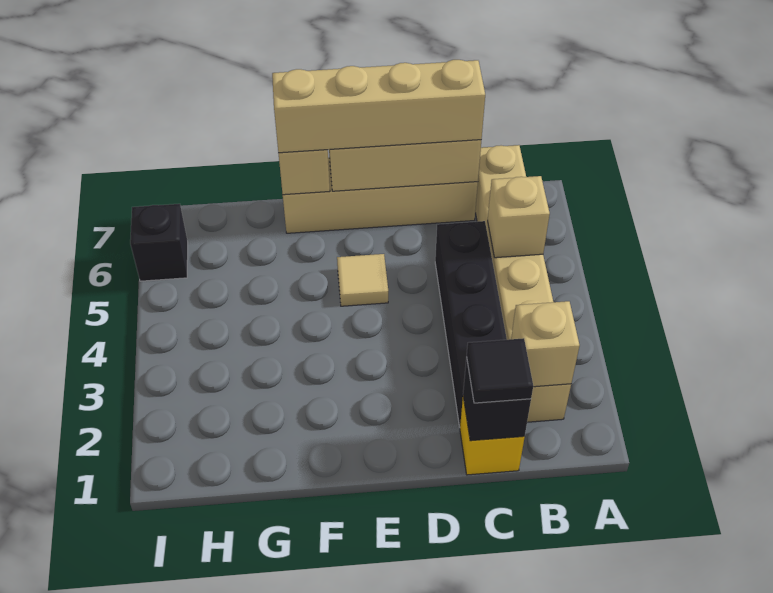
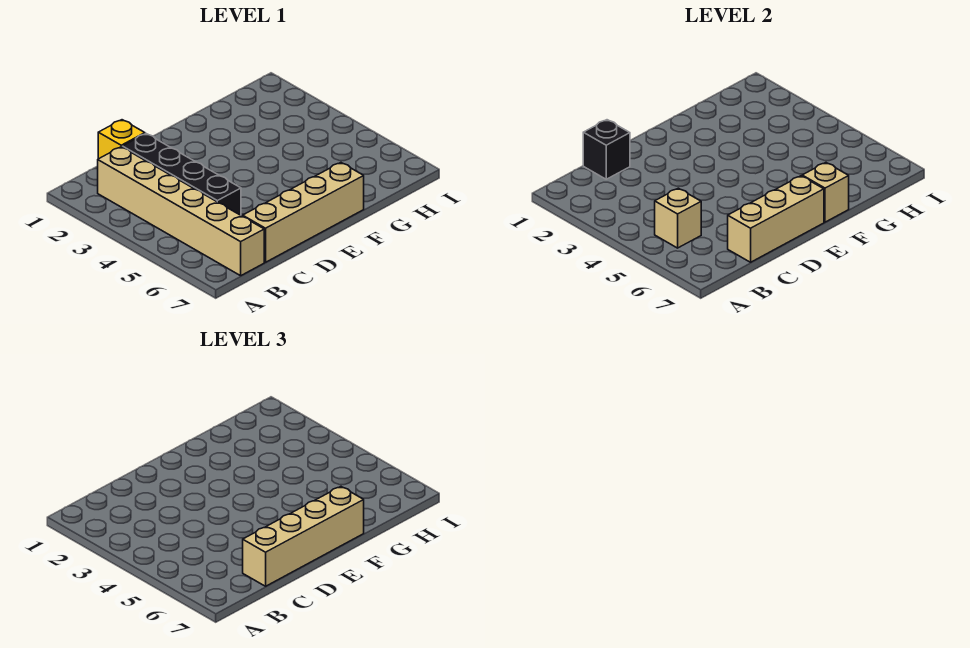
tan 1x1 brick [511,301,580,387] -> none
black 1x1 tile [467,338,533,403] -> none
tan 1x1 tile [337,254,388,306] -> none
black 1x1 brick [130,204,188,281] -> none

